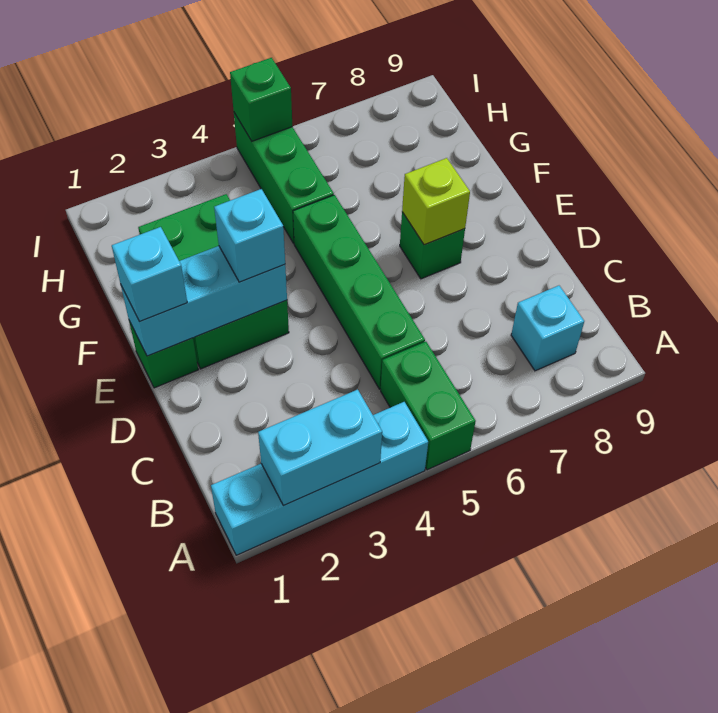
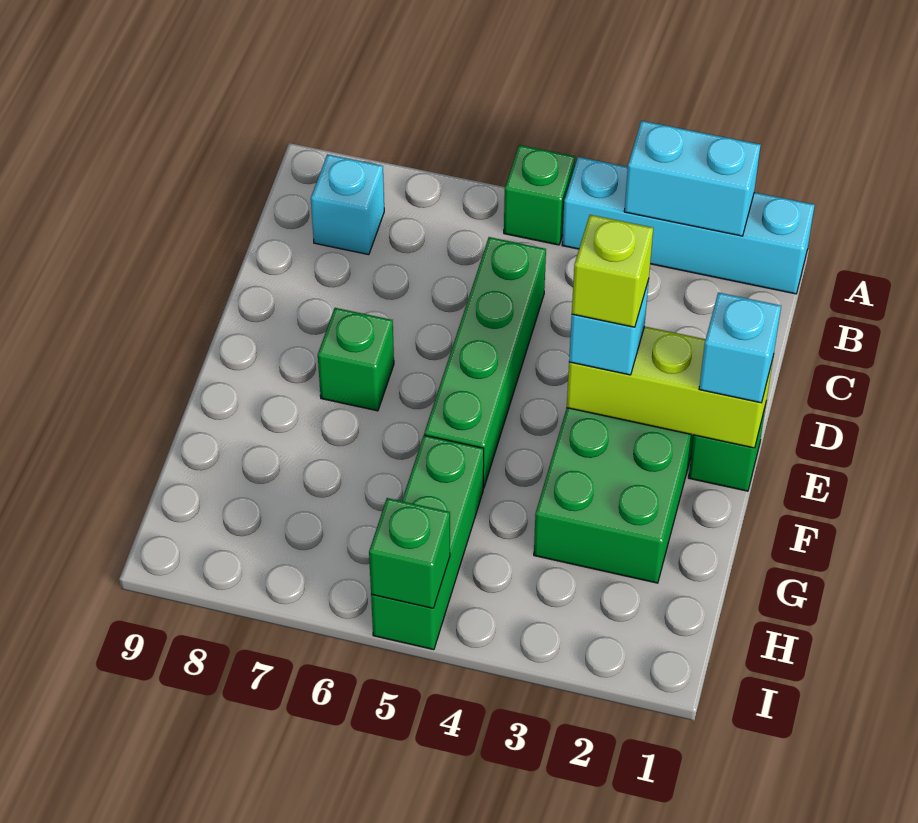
green 1x2 brick [381,342,476,470] -> green 1x1 brick [504,145,575,245]
cyan 1x3 brick [121,246,287,356] -> lime 1x3 brick [567,326,774,448]
lime 1x1 brick [402,158,470,245] -> lime 1x1 brick moved to [572,215,653,327]

